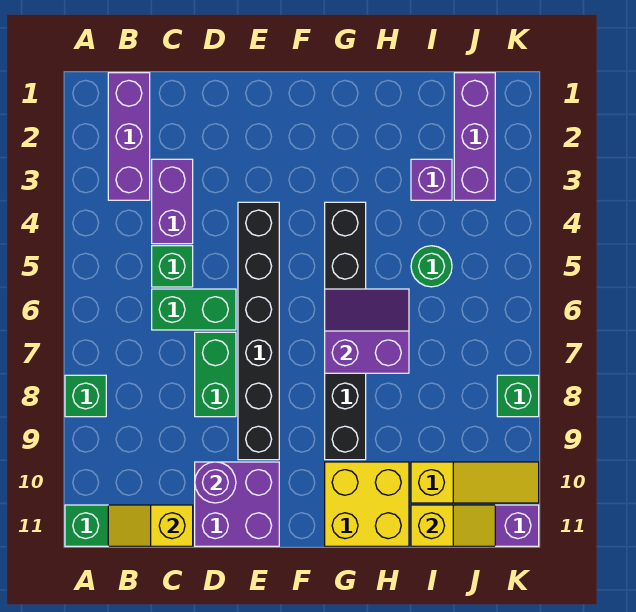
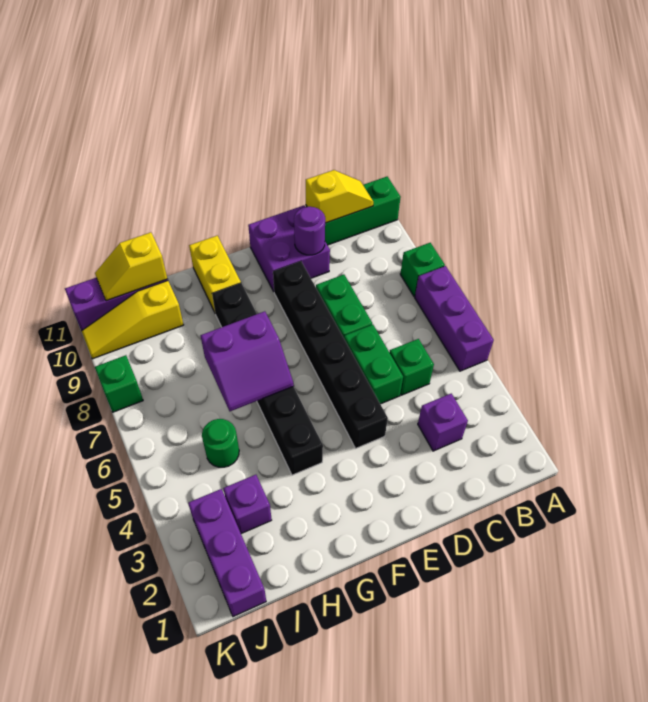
purple 1x3 brick [108,73,150,200] -> purple 1x3 brick moved to [415,266,494,371]
purple 1x2 brick [152,159,193,244] -> purple 1x1 brick [418,394,468,451]
green 1x2 brick [152,289,236,330] -> green 1x2 brick turned to [344,324,403,404]
yellow 2x2 brick [325,462,409,546] -> yellow 1x2 brick [189,236,241,312]

